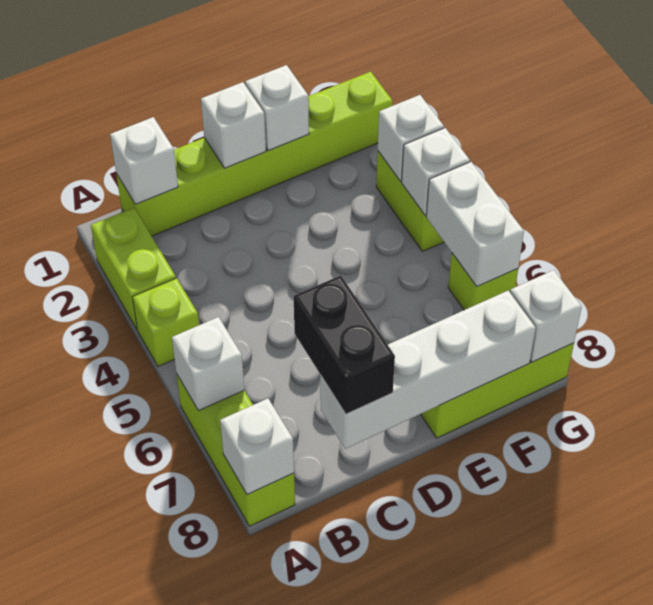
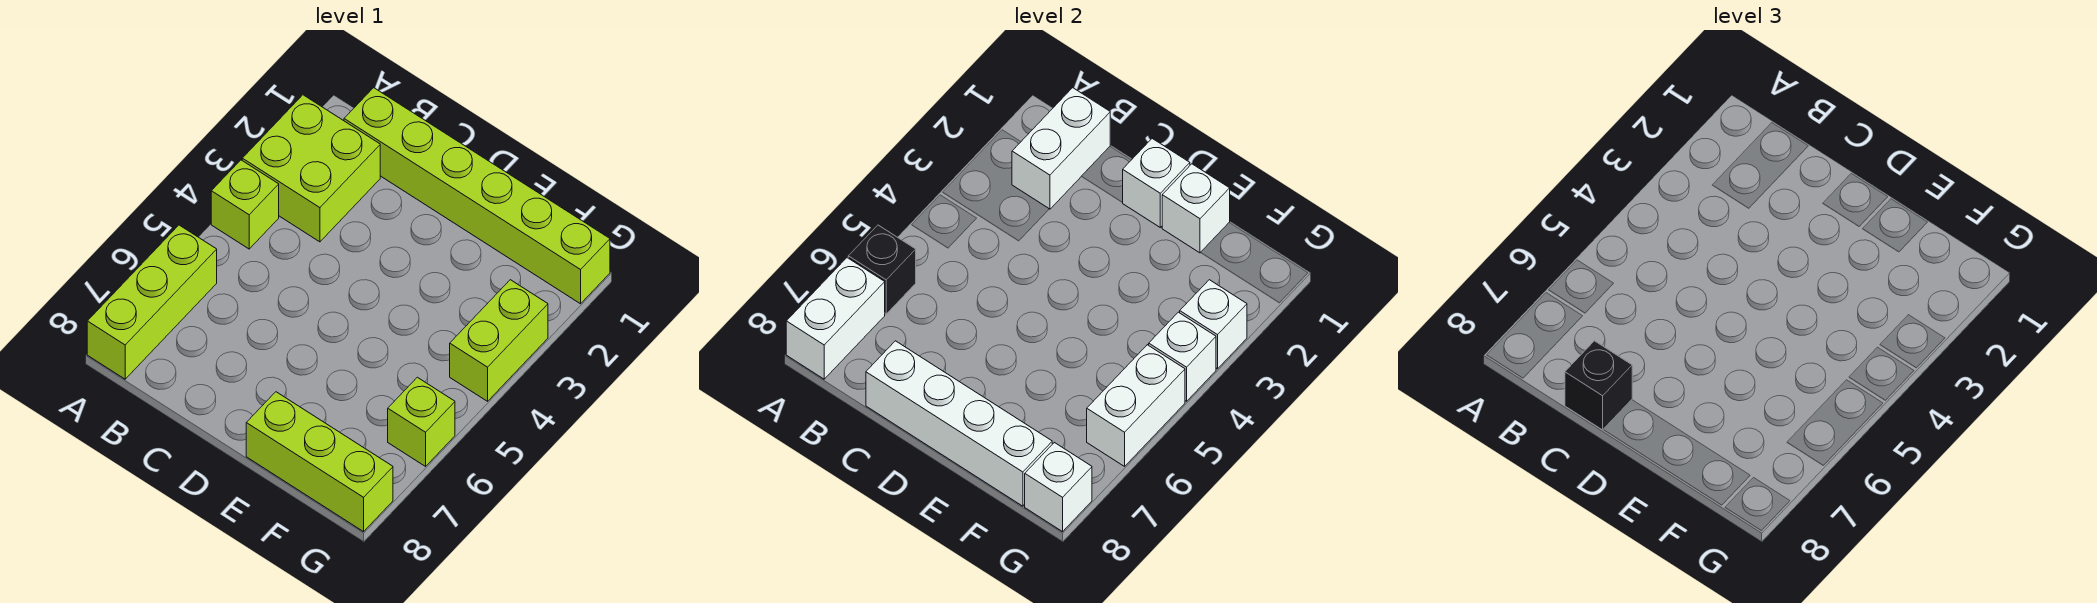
lime 1x2 brick [91,208,176,329] -> lime 2x2 brick [242,95,380,242]
white 1x1 brick [172,317,244,411] -> black 1x1 brick [848,225,916,314]
white 1x1 brick [220,399,294,495] -> white 1x2 brick [786,258,885,379]
white 1x1 brick [110,117,178,204] -> white 1x2 brick [1012,88,1110,209]
black 1x2 brick [294,275,395,414] -> black 1x1 brick [1565,341,1632,430]

